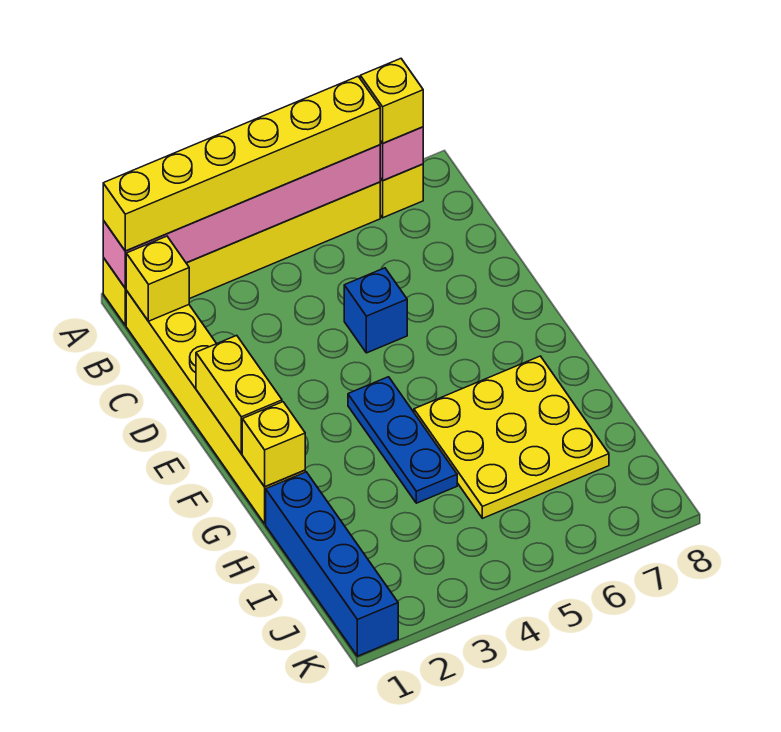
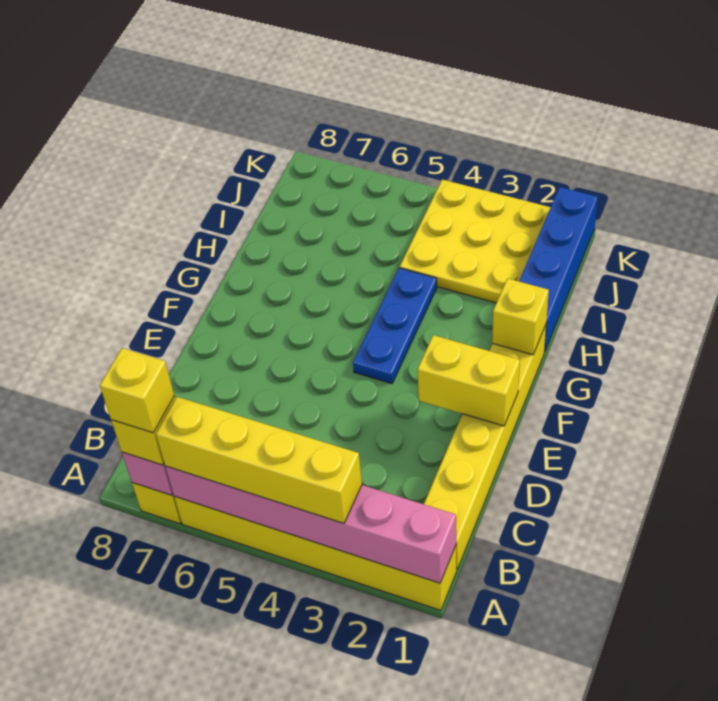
yellow 1x6 brick [103,77,380,251] -> yellow 1x4 brick [156,397,362,523]
yellow 1x1 brick [126,236,189,321] -> yellow 1x1 brick moved to [100,348,174,433]
blue 1x1 brick [344,268,407,353] -> none
yellow 1x2 brick [196,335,282,454] -> yellow 1x2 brick turned to [417,335,520,426]
yellow 3x3 plate [414,356,609,518] -> yellow 3x3 plate moved to [400,180,551,303]

